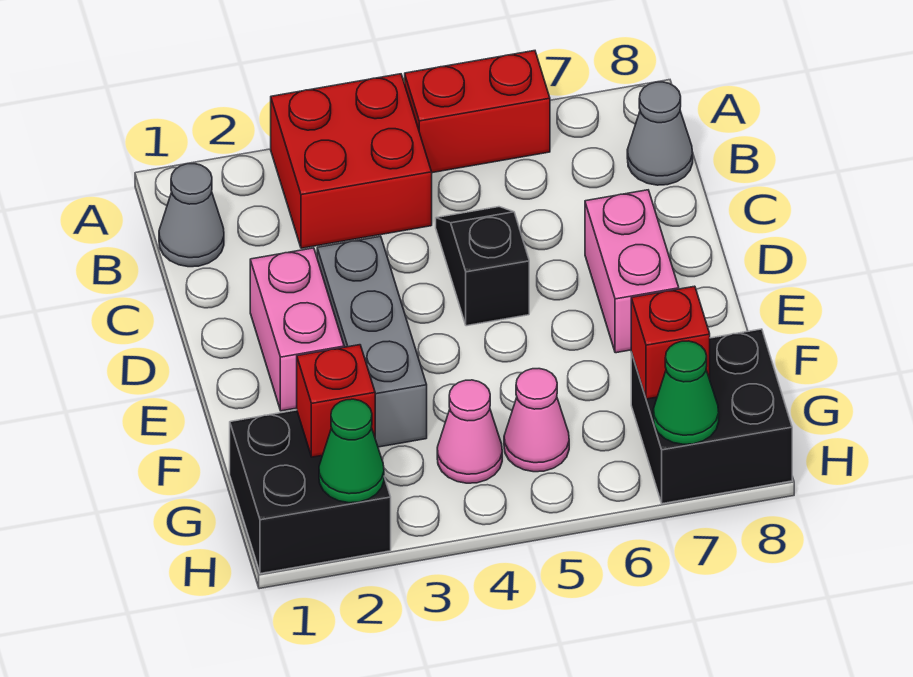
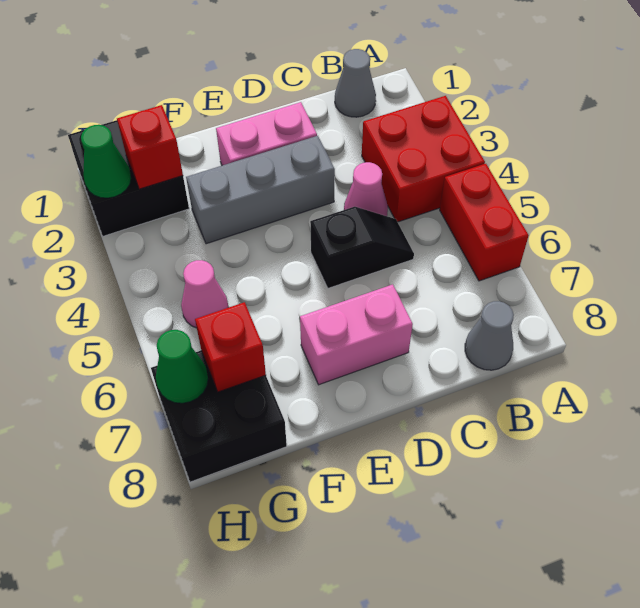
pink 1x1 cone [437,380,502,483] -> pink 1x1 cone moved to [344,162,388,216]

